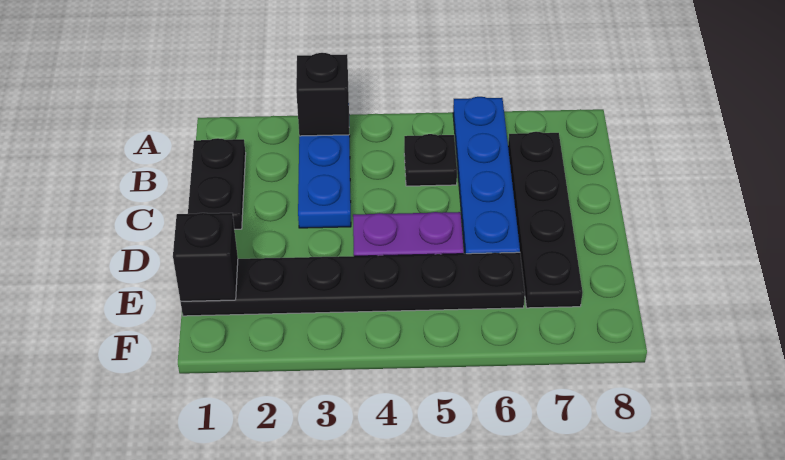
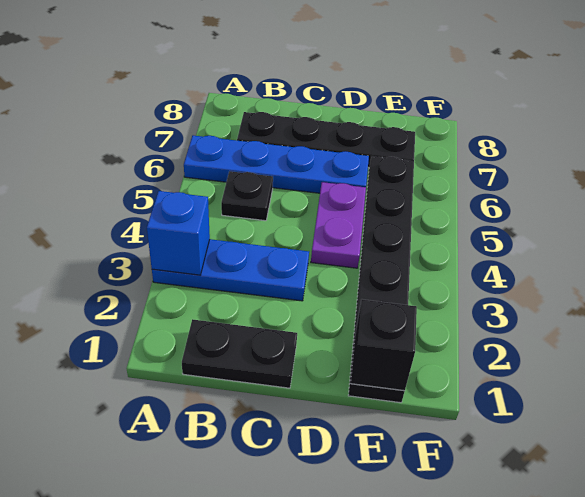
black 1x1 brick [296,53,349,136] -> blue 1x1 brick [147,191,210,275]

